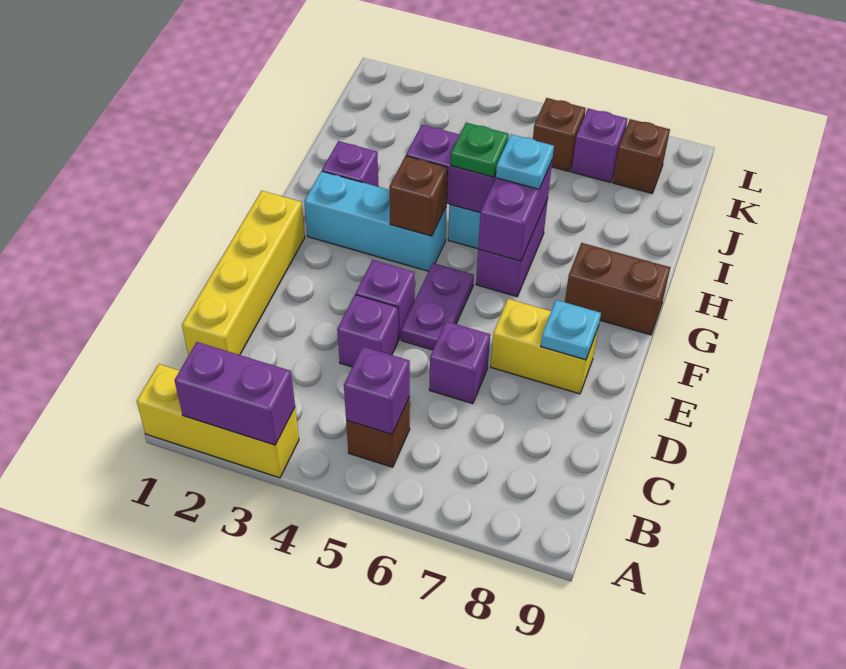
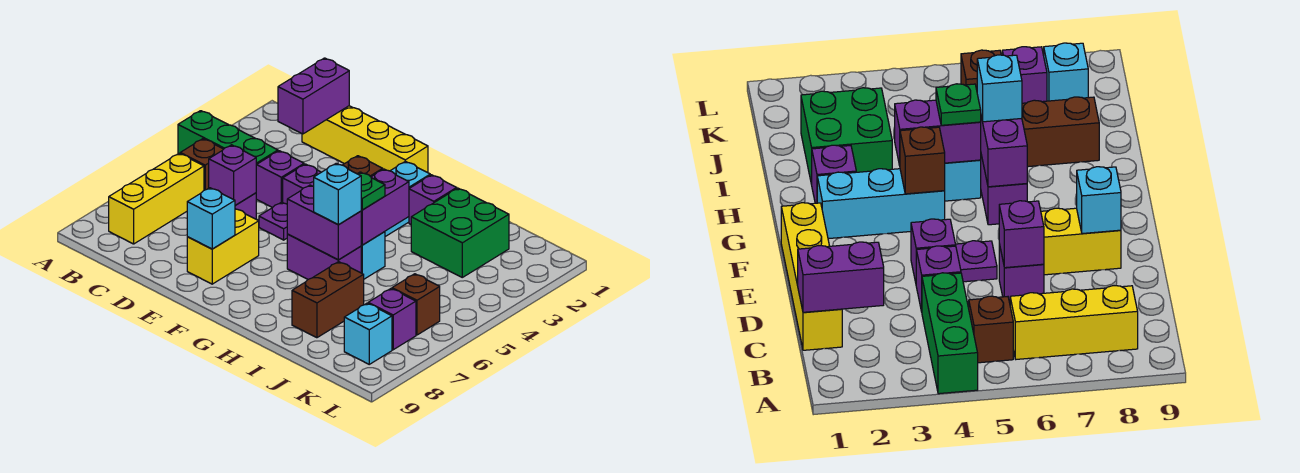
yellow 1x3 brick [137,364,299,478] -> yellow 1x3 brick moved to [109,153,204,244]
purple 1x2 brick [175,342,295,445] -> purple 1x2 brick moved to [278,58,349,134]
none -> green 1x3 brick [178,111,278,165]
purple 1x1 brick [344,347,410,434] -> purple 1x1 brick moved to [209,145,256,205]
purple 1x2 plate [401,263,474,350] -> purple 1x1 plate [259,202,287,240]
cyan 1x1 plate [541,300,601,360] -> cyan 1x1 brick [187,188,235,249]
brown 1x2 brick [565,243,670,335] -> brown 1x2 brick moved to [292,262,364,338]
cyan 1x1 plate [496,134,554,189] -> cyan 1x1 brick [314,163,361,225]
none -> green 2x2 brick [411,188,509,277]
brown 1x1 brick [613,119,670,193] -> cyan 1x1 brick [344,303,392,364]

